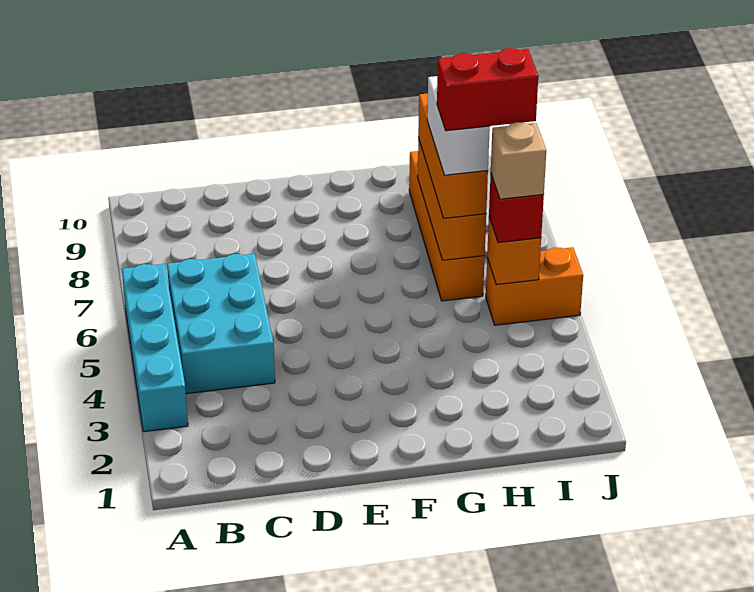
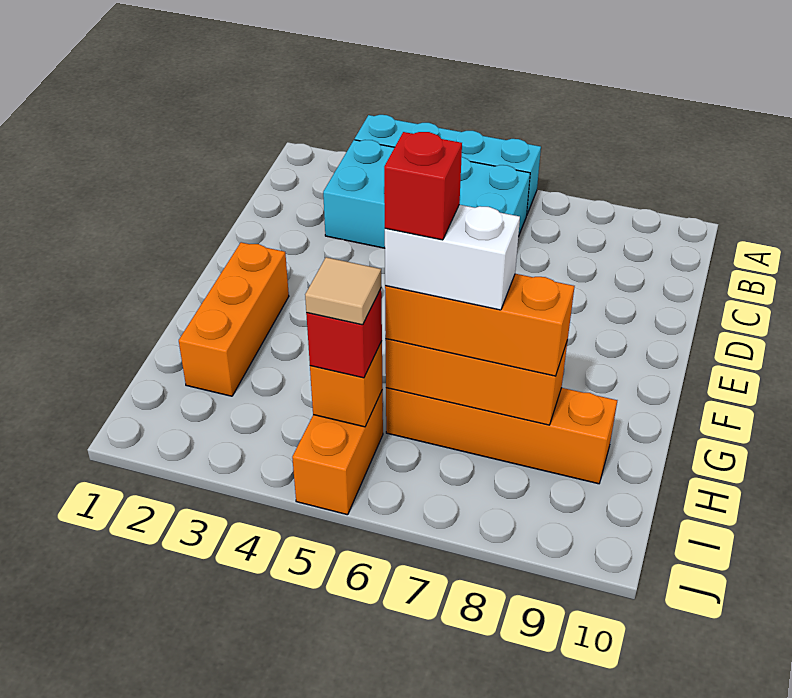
cyan 2x3 brick [167,254,275,394] -> cyan 2x4 brick [323,140,530,248]
none -> orange 1x3 brick [179,242,289,396]
red 1x2 brick [437,48,538,131] -> red 1x1 brick [384,132,462,240]
tan 1x1 brick [491,122,546,199] -> tan 1x1 tile [305,257,381,325]

